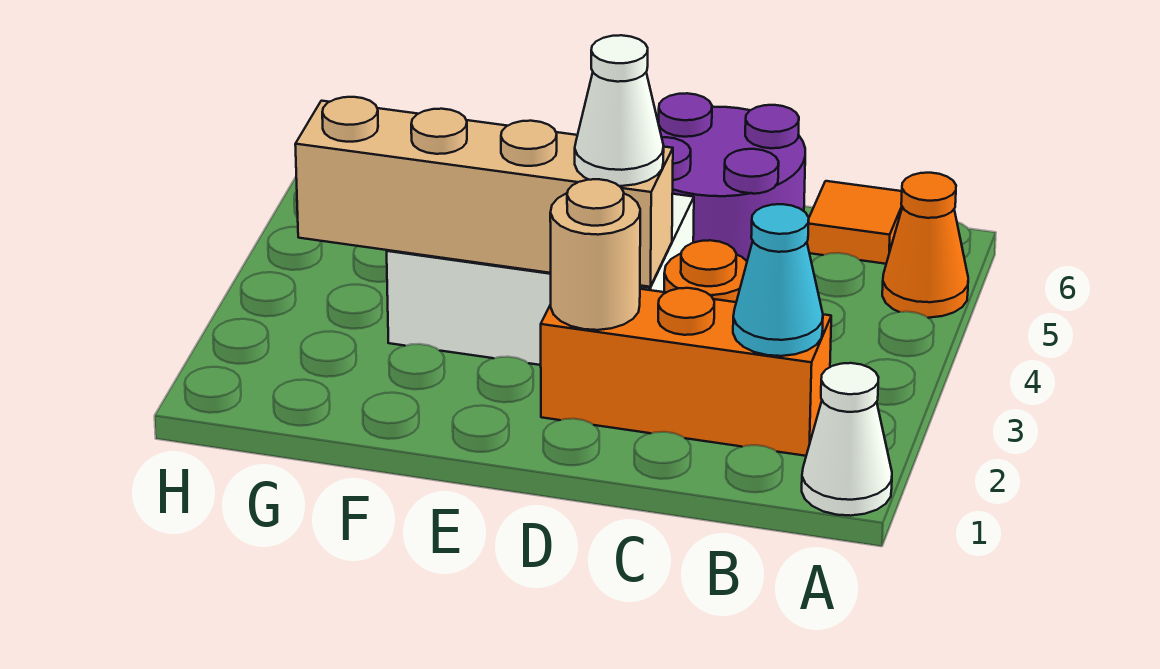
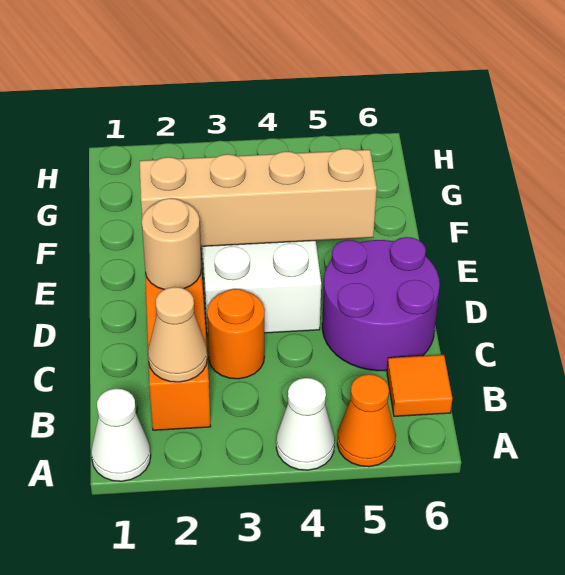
cyan 1x1 cone [733,204,823,356] -> tan 1x1 cone [148,287,207,382]
tan 1x4 brick [295,97,673,287] -> tan 1x4 brick turned to [140,149,377,246]
white 1x1 cone [575,35,664,186] -> white 1x1 cone moved to [276,378,335,470]

